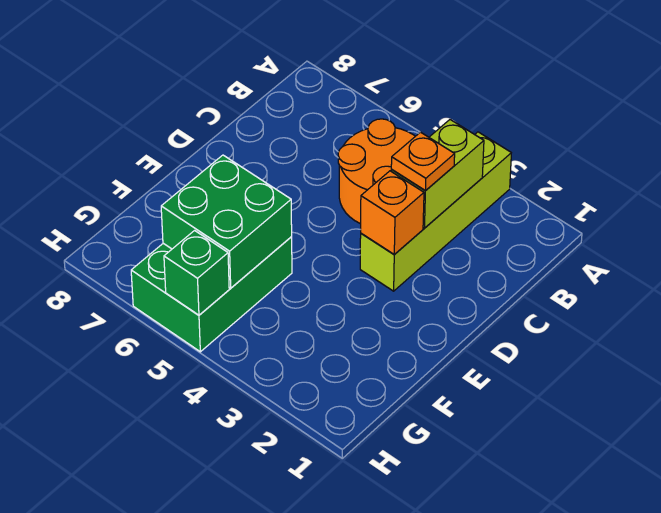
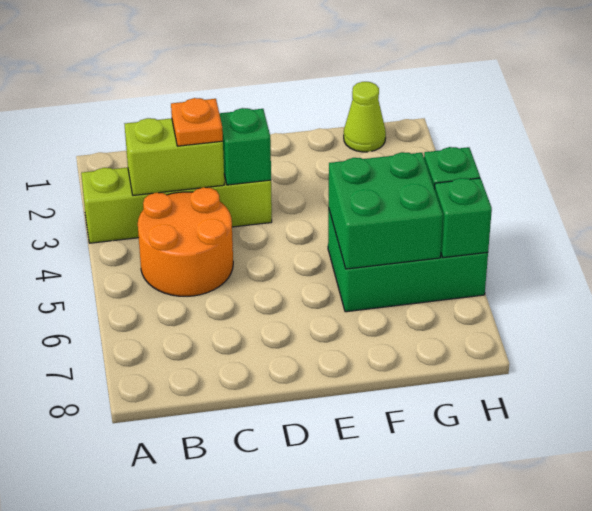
orange 1x1 brick [361,171,424,255] -> green 1x1 brick [219,108,271,185]
none -> lime 1x1 cone [344,82,386,152]
none -> green 1x1 brick [435,178,492,258]

